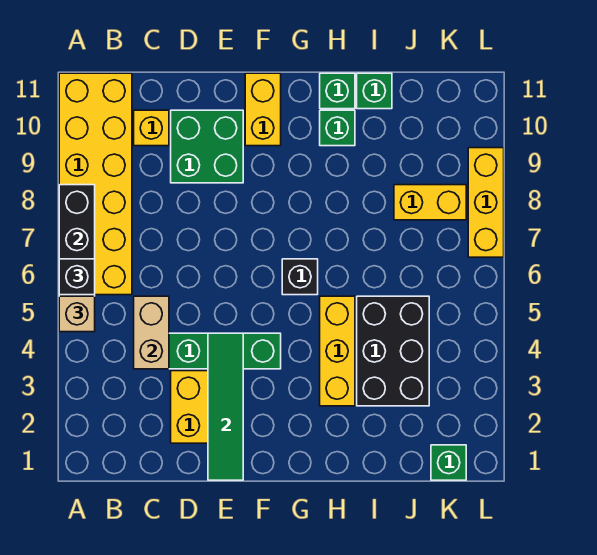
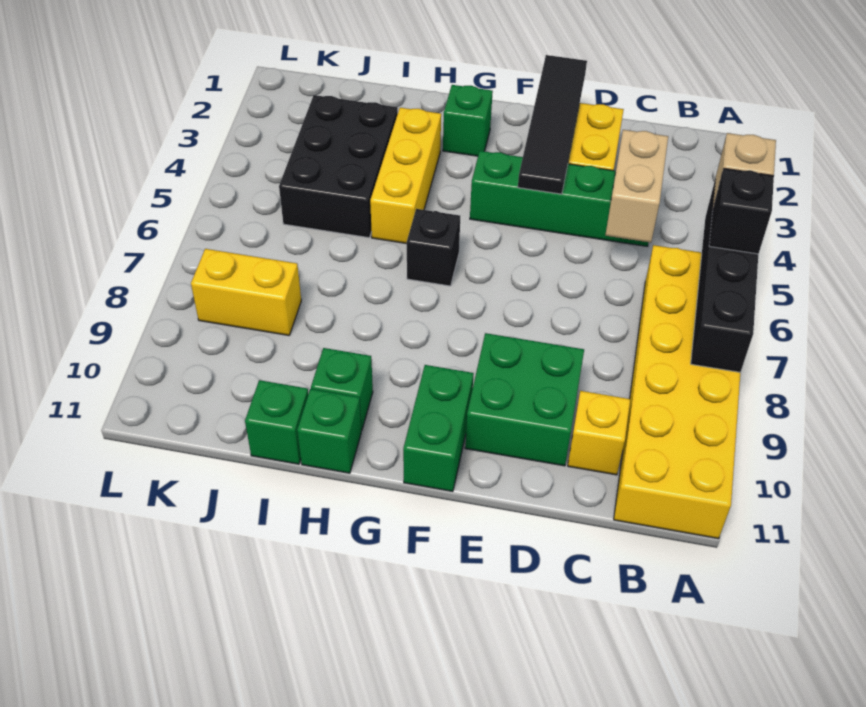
green 1x4 tile [208,333,243,480] -> black 1x4 tile [518,55,587,194]
yellow 1x2 brick [245,73,281,146] -> green 1x2 brick [403,365,474,491]
green 1x1 brick [431,445,466,480] -> green 1x1 brick moved to [443,85,493,156]
yellow 1x3 brick [468,148,504,257] -> none

